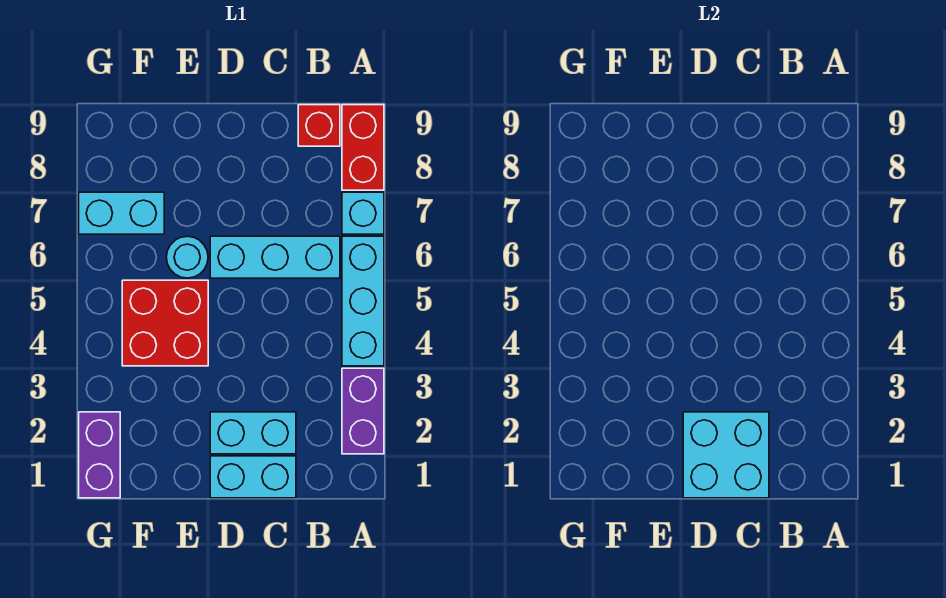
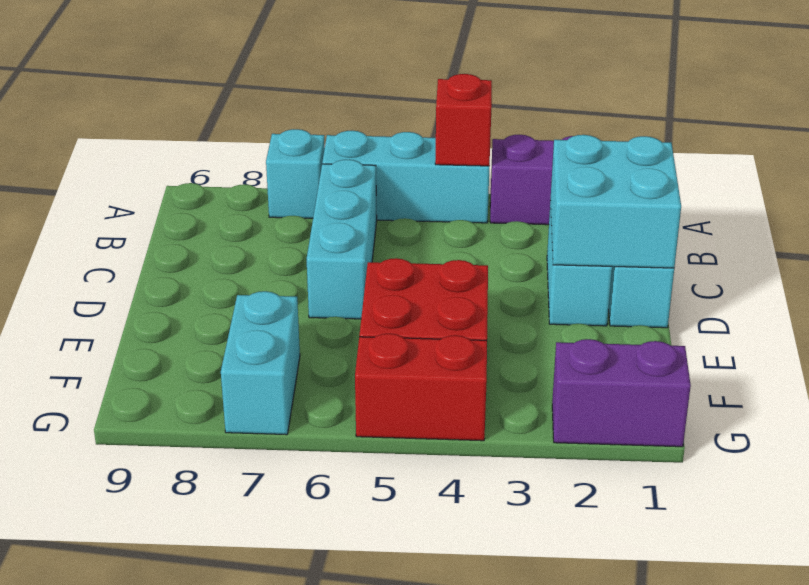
red 1x2 brick [342,105,384,190] -> red 1x2 brick moved to [355,334,487,441]
red 1x1 brick [298,105,340,146] -> red 1x1 brick moved to [435,74,492,166]
cyan 1x1 round brick [166,236,208,278] -> none

